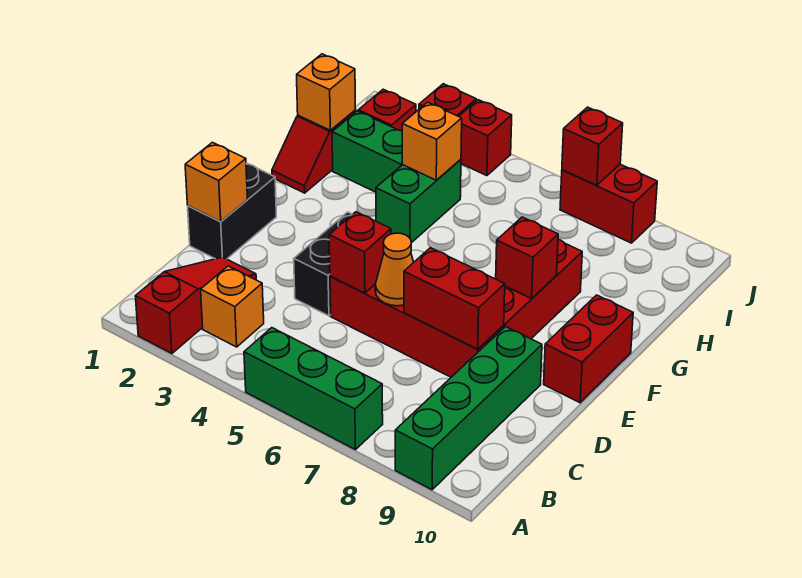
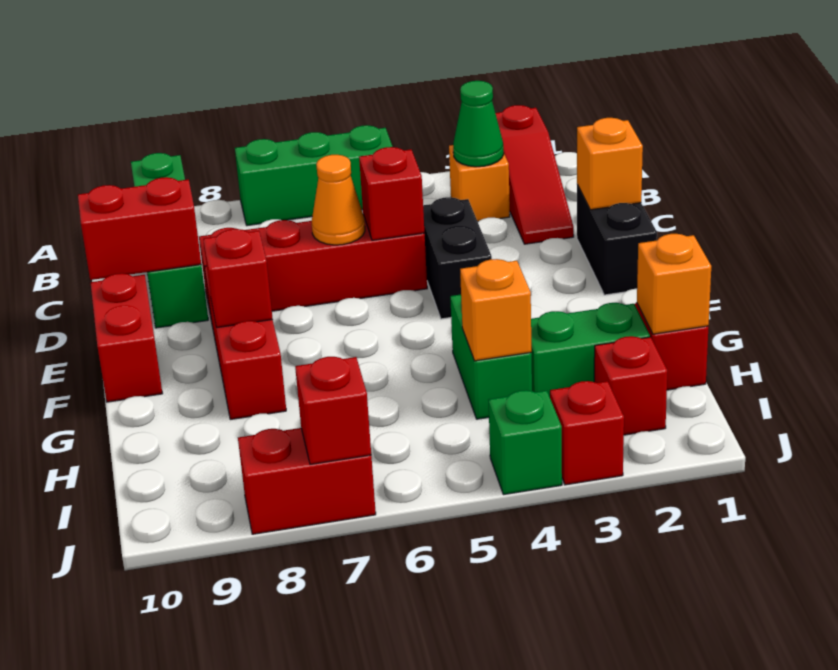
none -> green 1x1 cone [453,81,504,167]
red 1x2 brick [404,248,505,349] -> red 1x2 brick moved to [78,177,201,280]
red 1x1 brick [459,100,512,176] -> green 1x1 brick [488,390,562,495]

